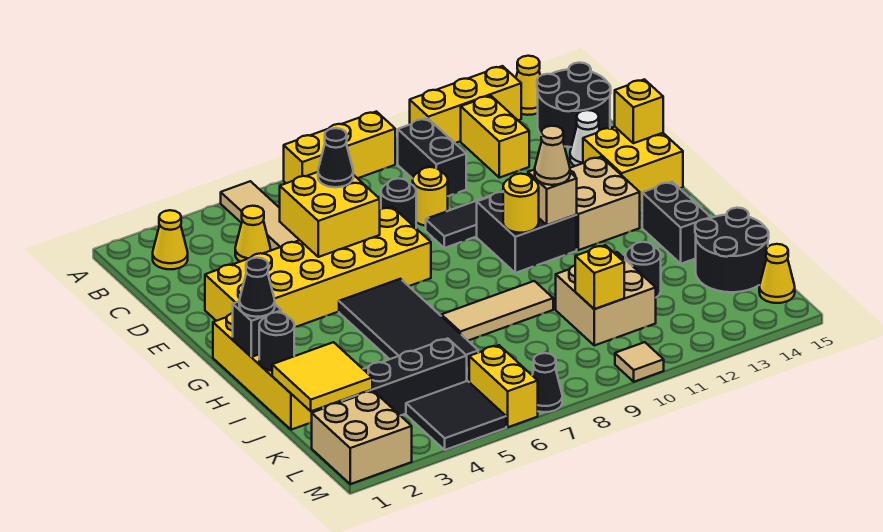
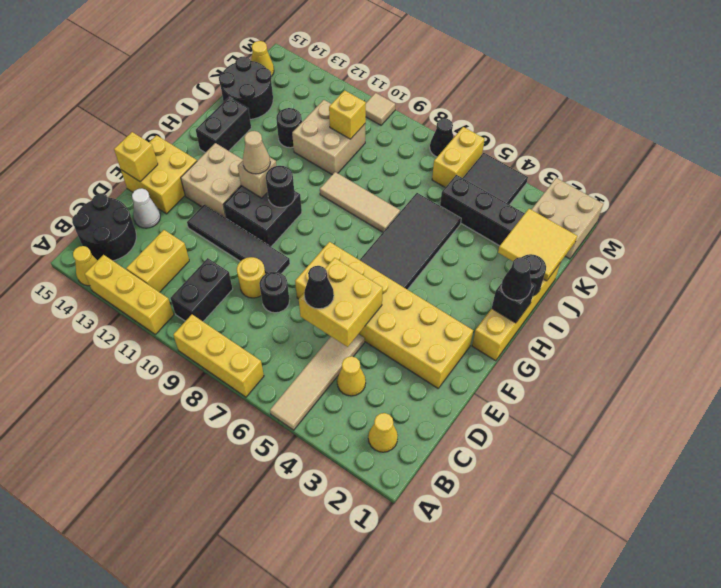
yellow 1x1 round brick [503,174,539,233] -> black 1x1 round brick [266,166,295,207]

